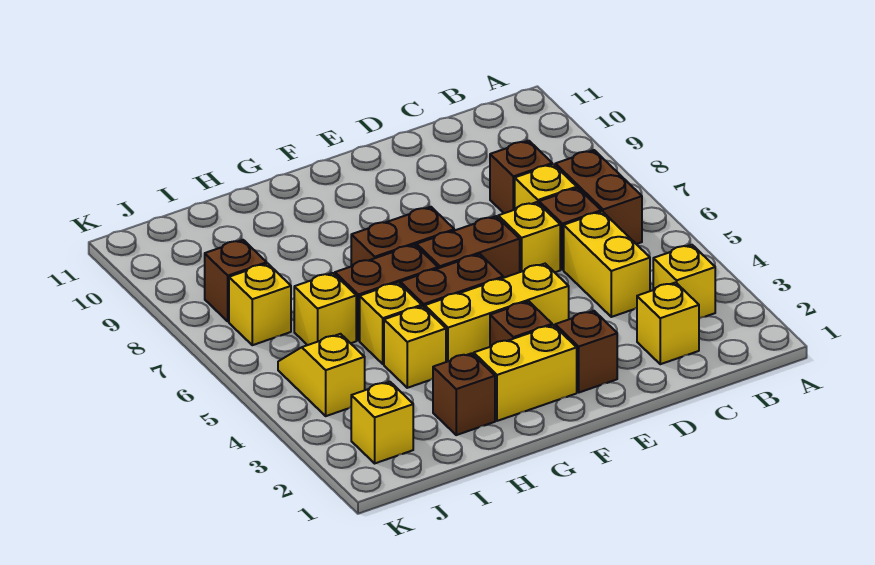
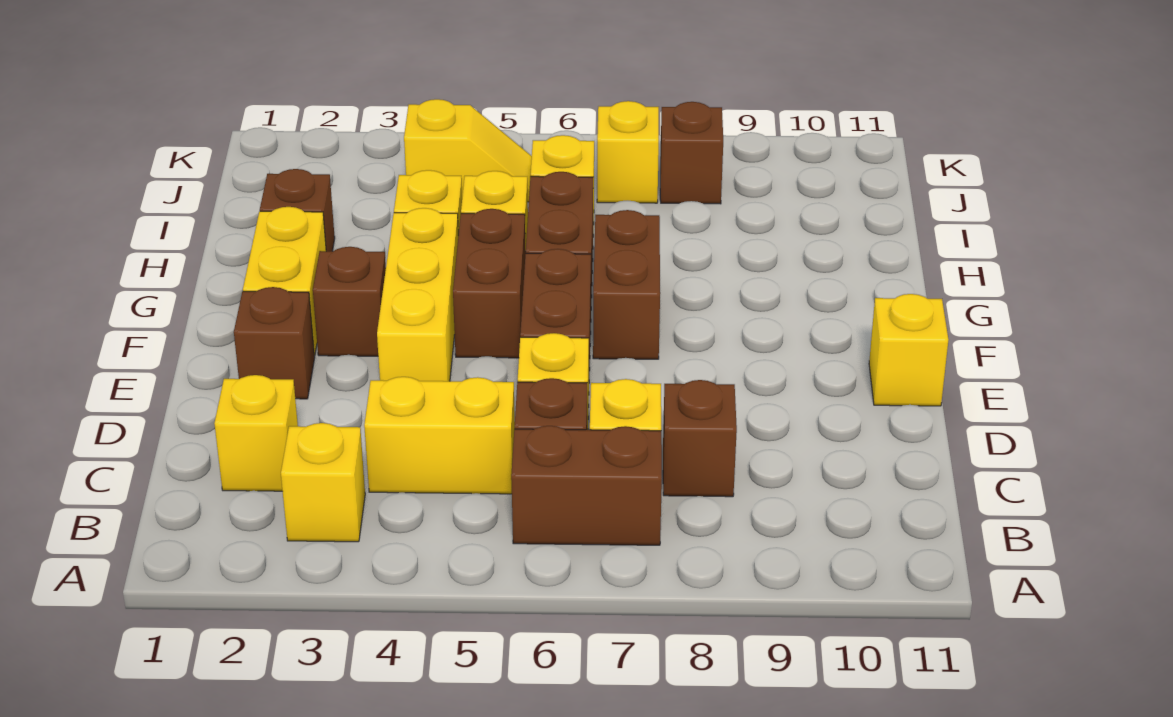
yellow 1x1 brick [351,382,413,463] -> yellow 1x1 brick moved to [869,294,948,406]

